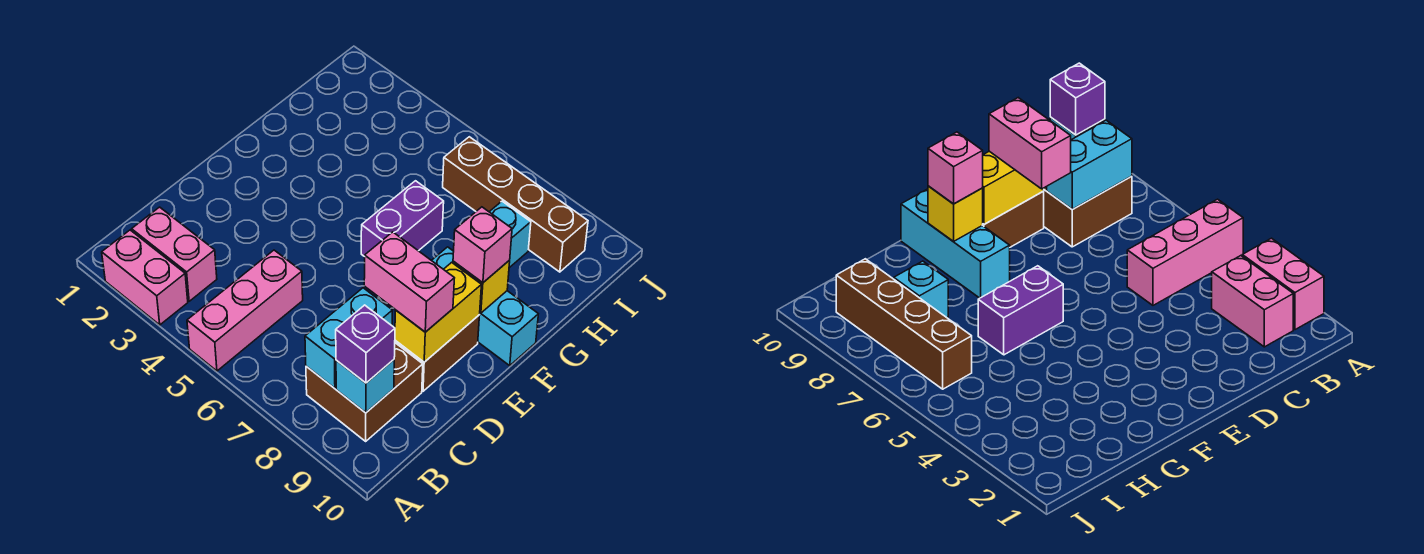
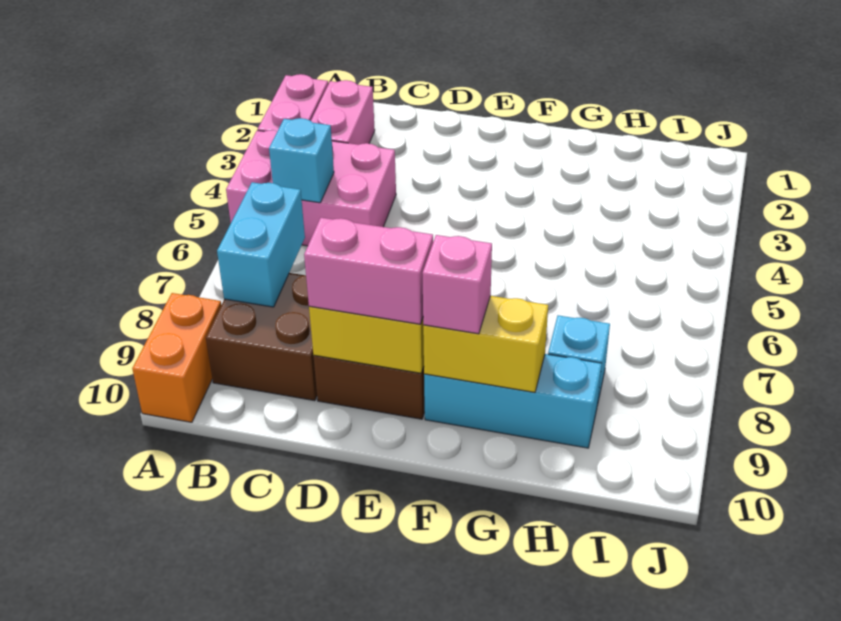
pink 1x3 brick [187,250,303,371] -> pink 2x3 brick [226,130,396,246]
none -> orange 1x2 brick [132,293,221,422]
cyan 1x2 brick [305,288,393,388] -> cyan 1x2 brick turned to [217,182,305,307]
cyan 1x1 brick [336,360,394,413] -> cyan 1x1 brick moved to [269,118,334,203]
purple 1x1 brick [336,305,395,383] -> none
pink 1x2 brick [364,232,454,332] -> pink 1x2 brick turned to [304,218,433,324]
purple 1x2 brick [361,181,444,257] -> none
cyan 1x3 brick [432,247,538,366] -> cyan 1x3 brick turned to [424,354,602,448]
yellow 1x1 brick [453,260,510,313] -> yellow 1x2 brick [423,296,548,392]
brown 1x4 brick [443,137,588,272] -> none

